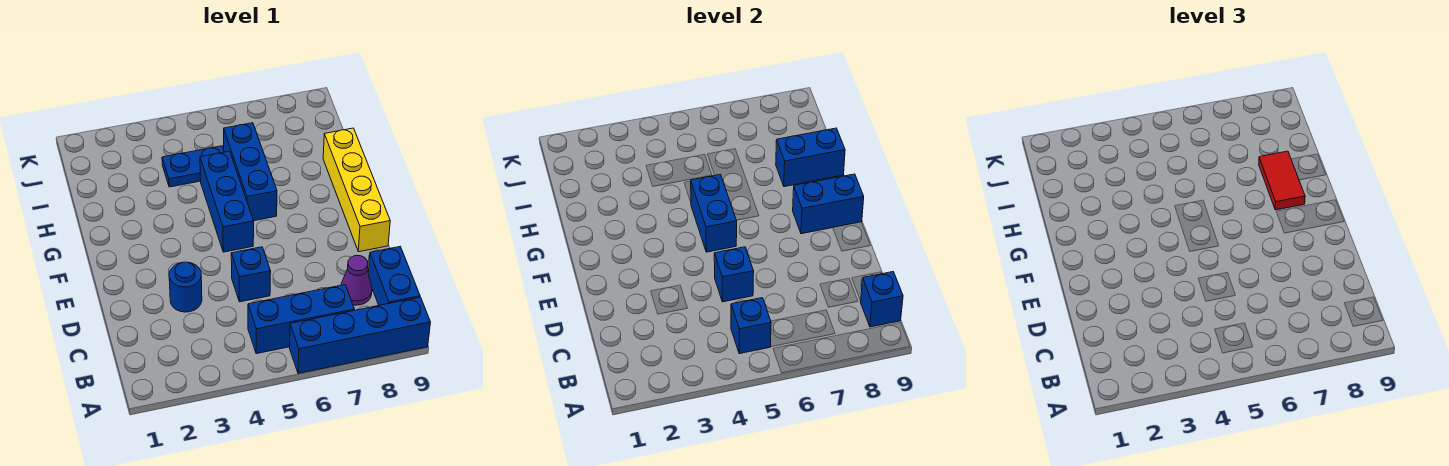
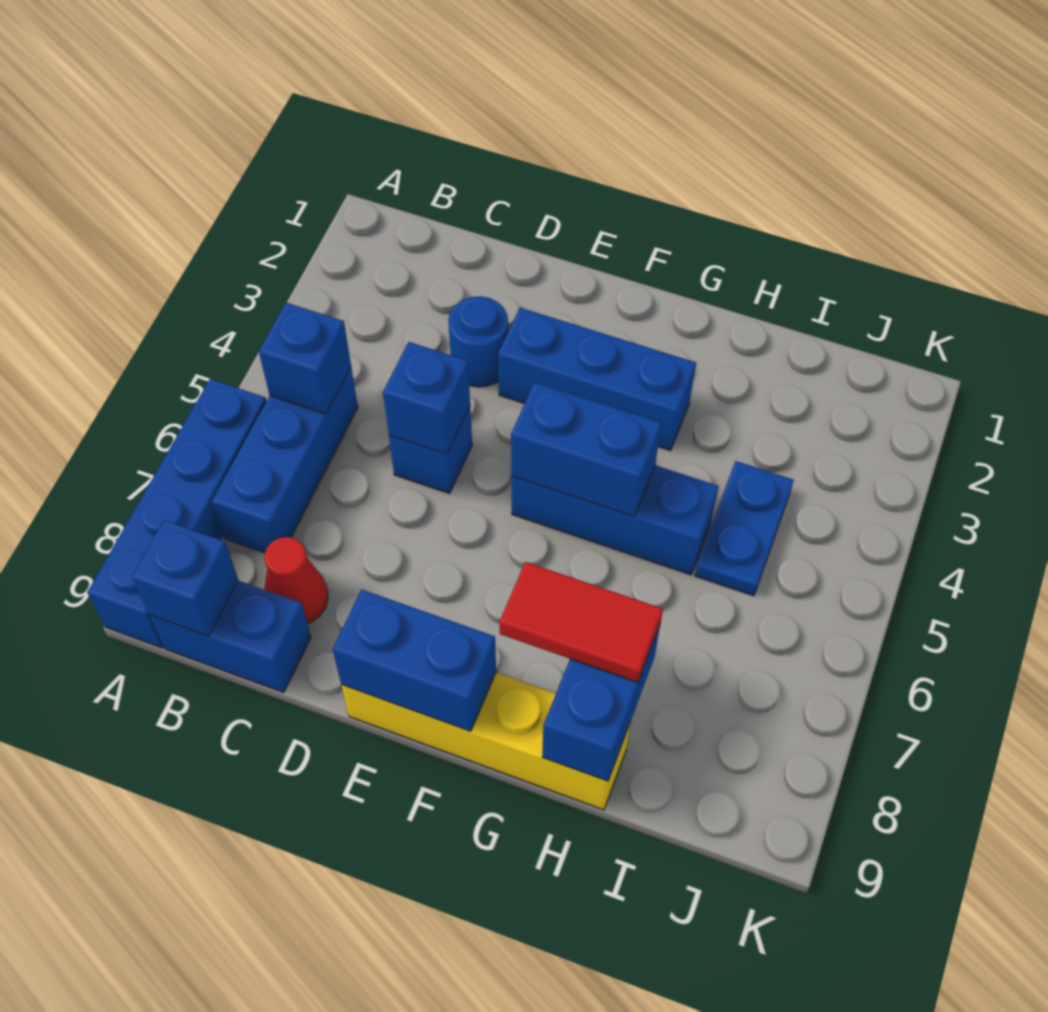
purple 1x1 cone [341,256,372,305] -> red 1x1 cone [264,537,328,624]
blue 1x2 brick [793,174,864,234] -> blue 1x2 brick turned to [333,590,496,731]
blue 1x3 brick [224,123,277,221] -> blue 1x3 brick moved to [498,308,696,451]

